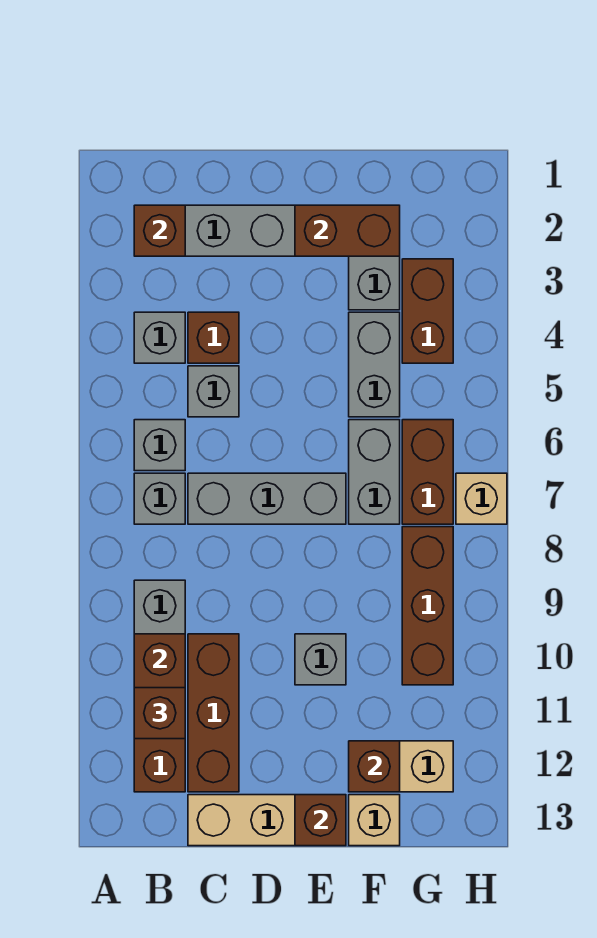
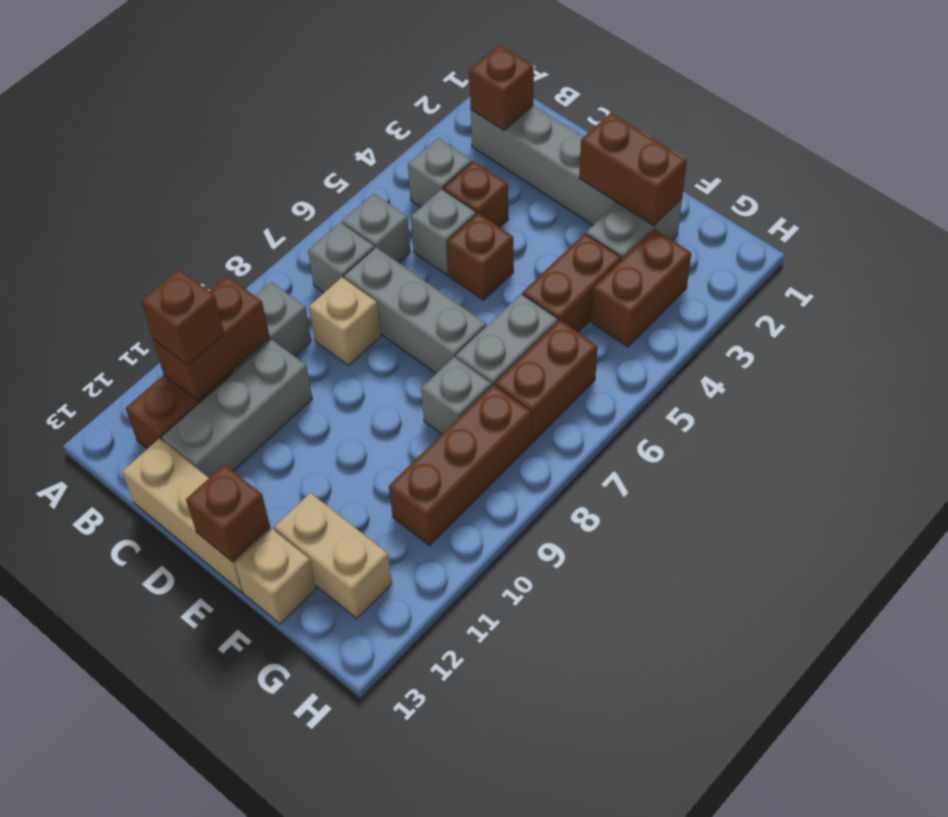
brown 1x3 brick [188,634,239,792] -> grey 1x3 brick [161,339,312,478]
grey 1x1 brick [295,634,346,685] -> grey 1x1 brick moved to [421,357,491,434]
grey 1x2 brick [349,312,400,417] -> brown 1x2 brick [522,233,621,332]
brown 1x1 brick [349,741,400,792] -> brown 1x1 brick moved to [447,213,514,300]
tan 1x1 brick [456,473,507,524] -> tan 1x1 brick moved to [309,277,381,366]

